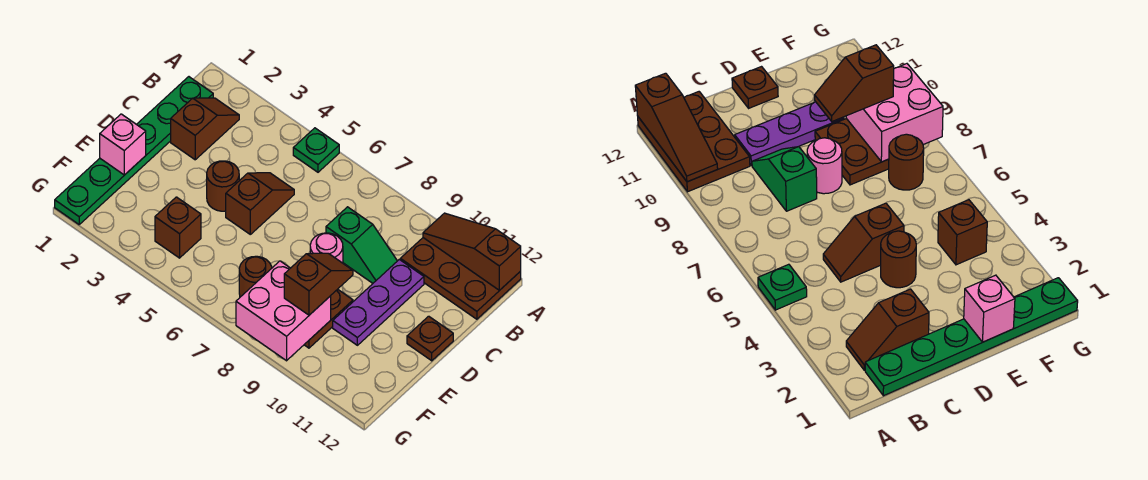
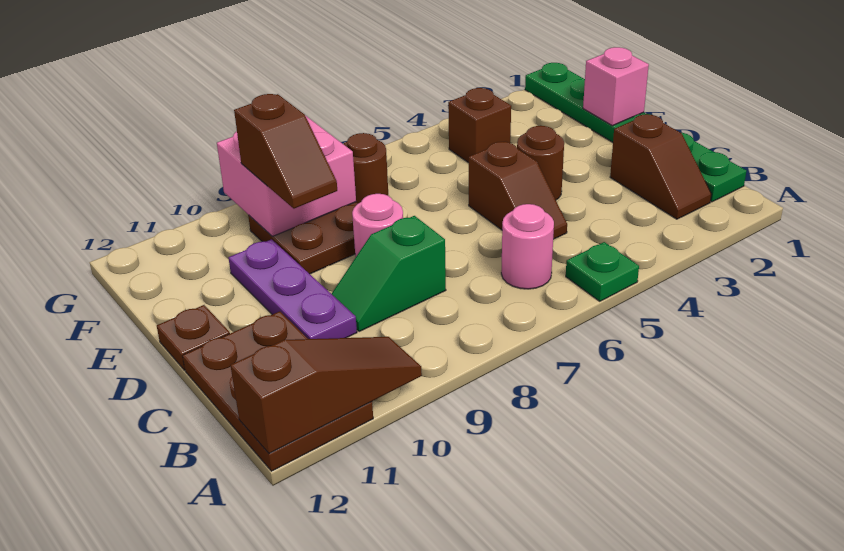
brown 2x3 plate [400,238,521,319] -> brown 2x3 plate turned to [182,311,373,471]
none -> pink 1x1 round brick [501,204,554,289]

